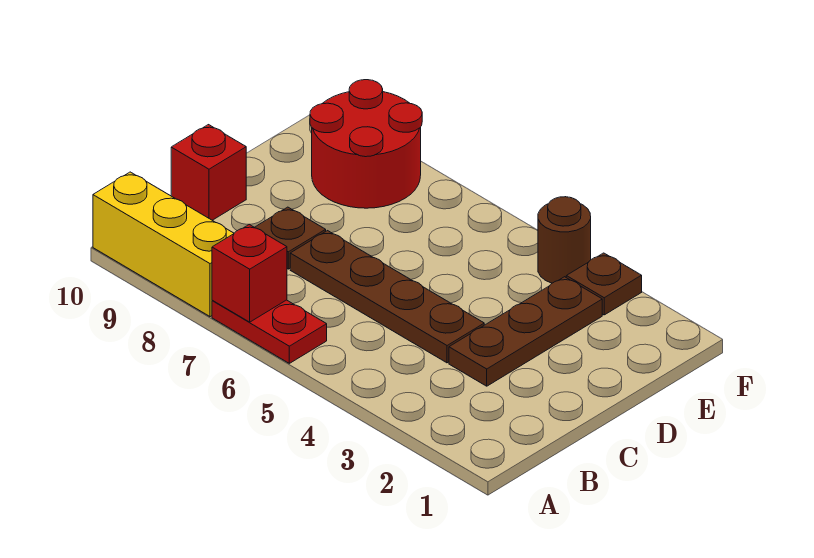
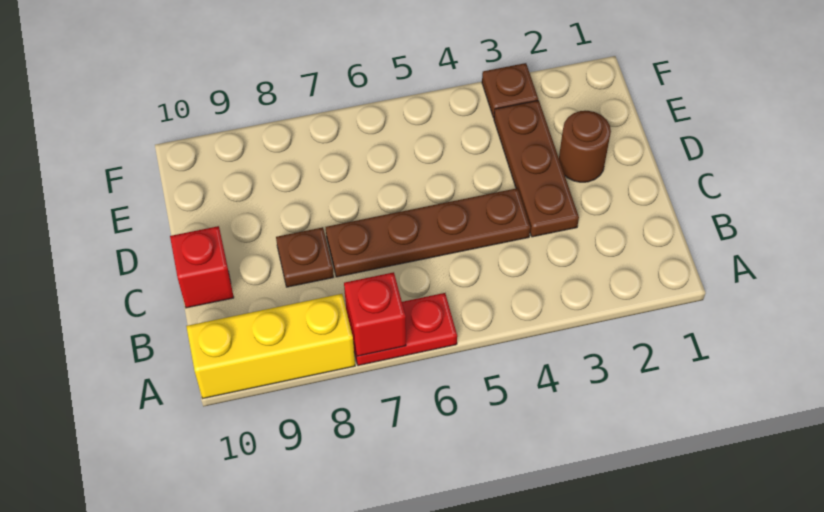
red 2x2 round brick [310,80,422,208] -> none
brown 1x1 round brick [538,197,591,283] -> brown 1x1 round brick moved to [559,111,611,182]

